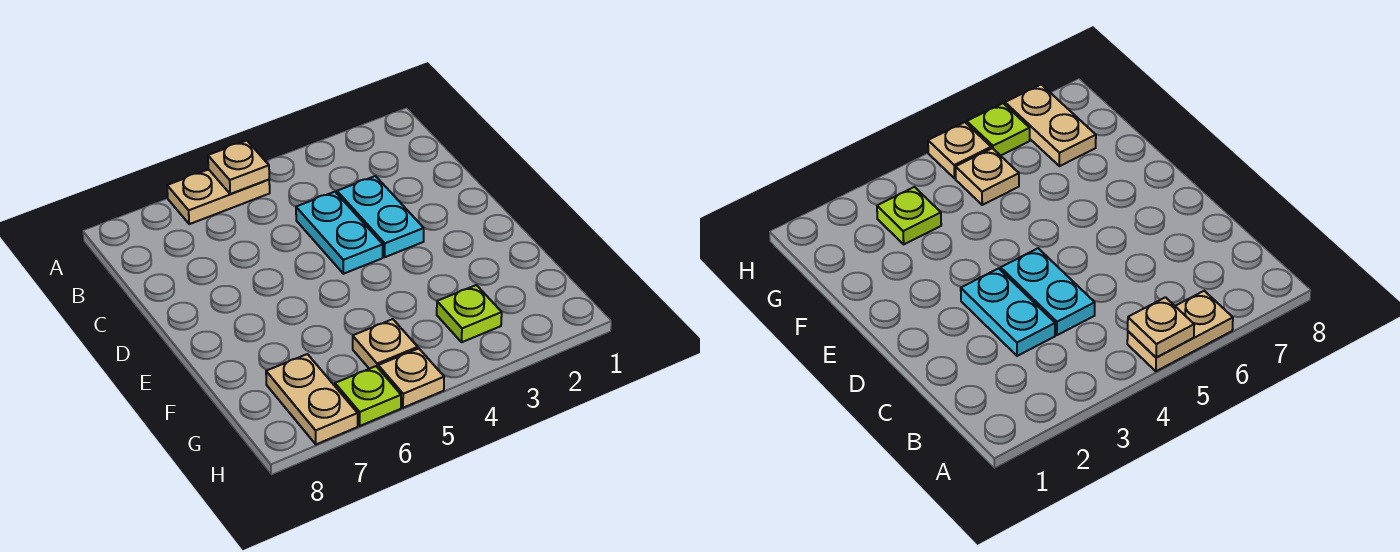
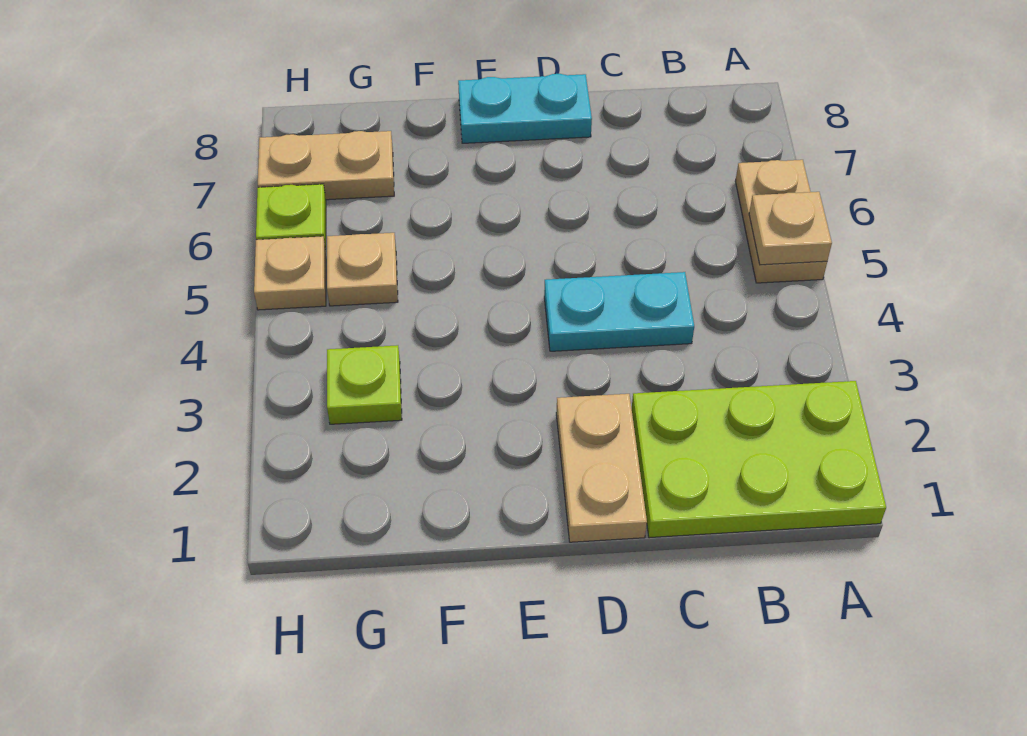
none -> lime 2x3 plate [632,381,886,538]
cyan 1x2 plate [337,176,424,257] -> cyan 1x2 plate moved to [458,74,592,143]
none -> tan 1x2 plate [556,394,647,542]

